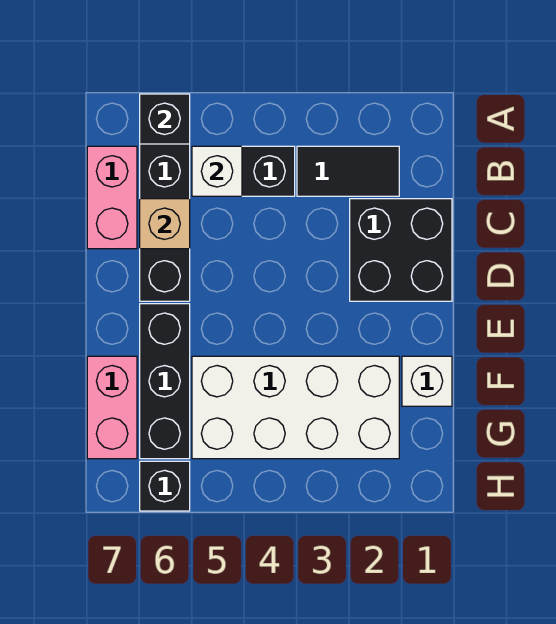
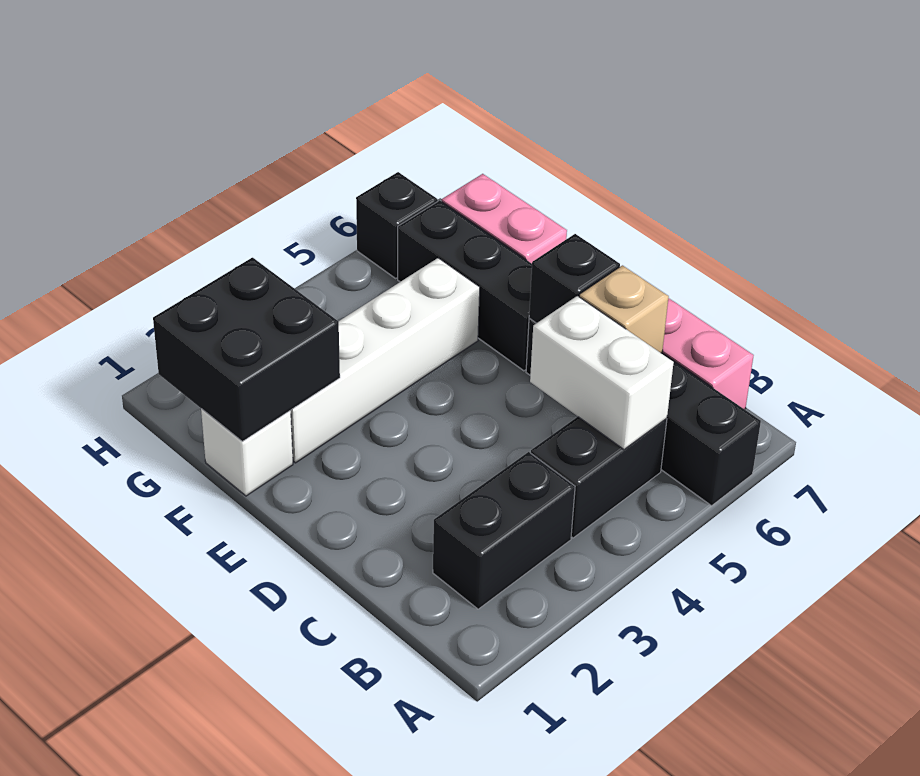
black 1x1 brick [140,94,190,144] -> black 1x1 brick moved to [529,234,620,323]
black 1x2 tile [297,146,399,196] -> black 1x2 brick [433,452,575,609]
white 1x1 brick [192,146,242,196] -> white 1x2 brick [530,296,674,449]
black 2x2 brick [350,199,452,301] -> black 2x2 brick moved to [153,258,340,441]
white 2x4 brick [192,356,399,459] -> white 1x4 brick [290,258,480,463]

